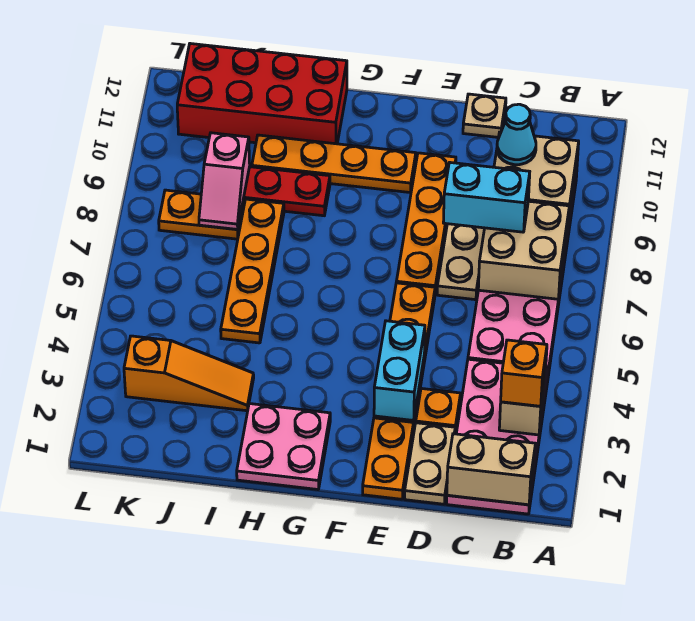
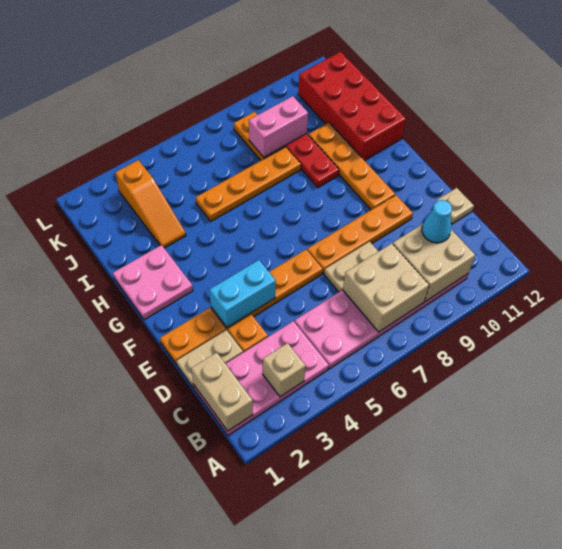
orange 1x1 brick [501,340,547,406] -> none
cyan 1x2 brick [443,163,530,232] -> none
pink 1x2 slope [199,133,250,229] -> pink 1x2 brick [249,96,308,157]

